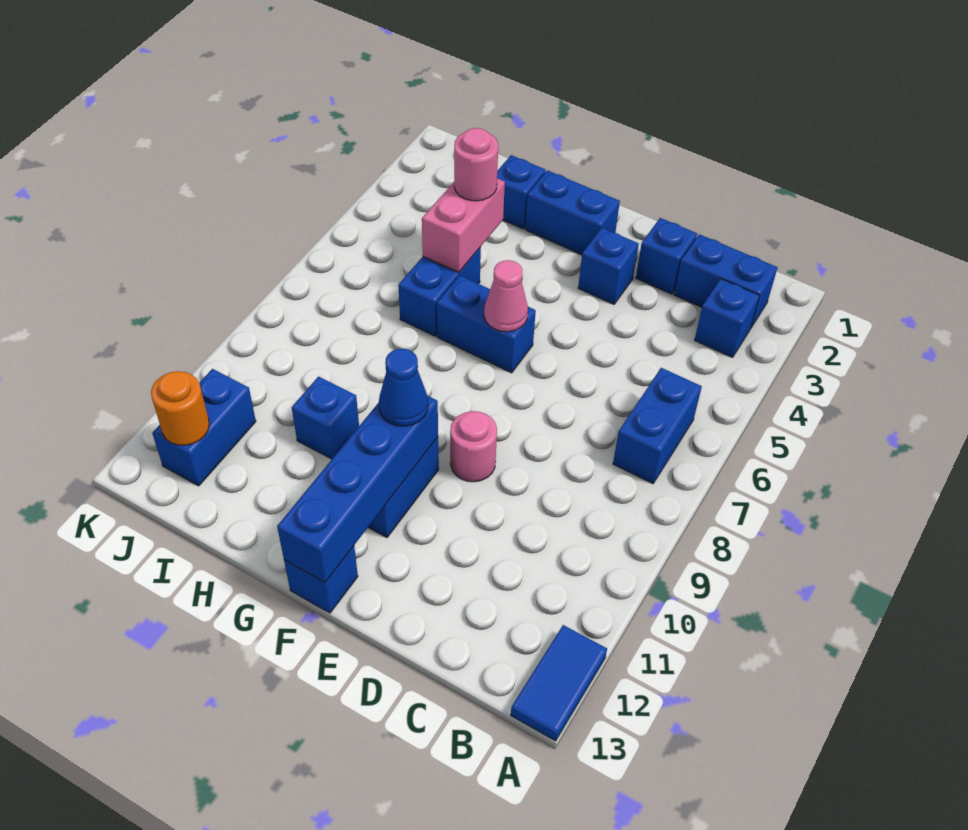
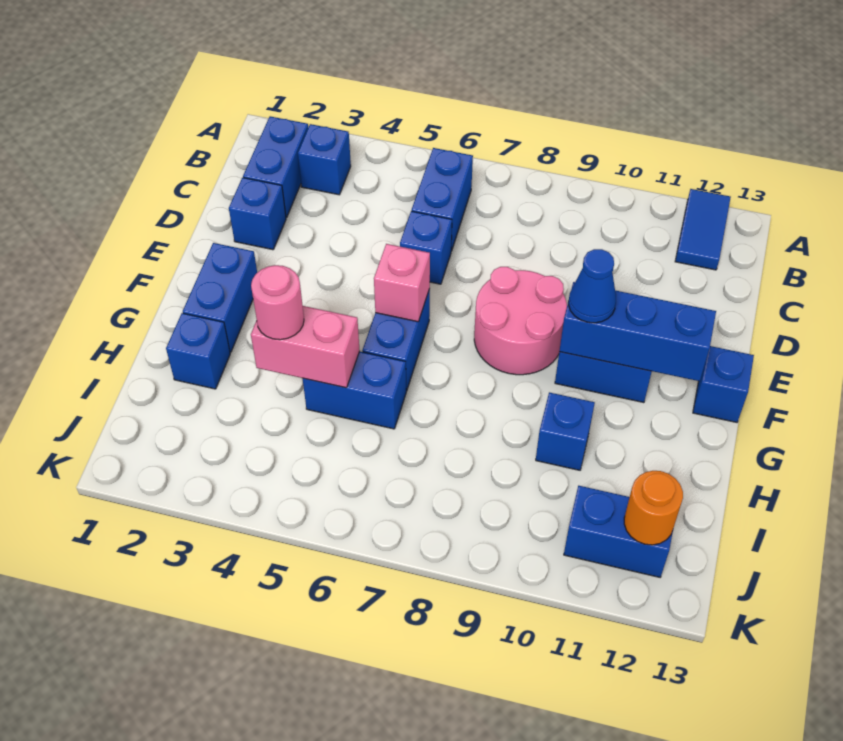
blue 1x2 tile [511,625,607,741] -> blue 1x2 tile turned to [675,189,731,270]
blue 1x2 brick [613,368,702,484] -> blue 1x2 brick turned to [412,148,473,251]
blue 1x1 brick [578,228,639,304] -> blue 1x1 brick moved to [400,211,452,284]
pink 1x1 round brick [450,411,497,482] -> pink 2x2 round brick [474,267,567,375]
pink 1x1 cone [484,260,528,332] -> pink 1x1 brick [374,244,430,322]
blue 1x4 brick [277,396,438,582] -> blue 1x3 brick [559,282,716,381]

